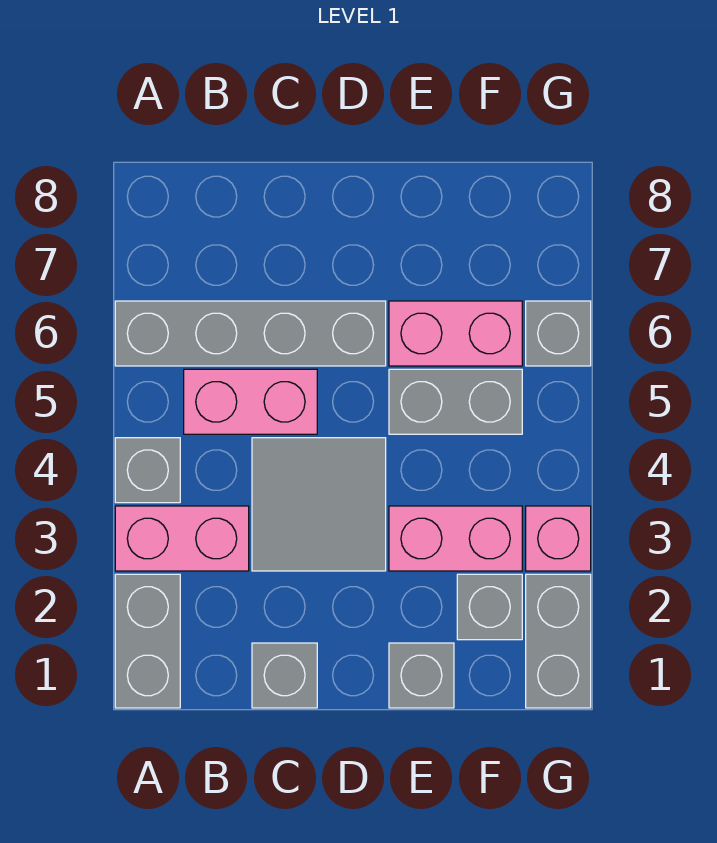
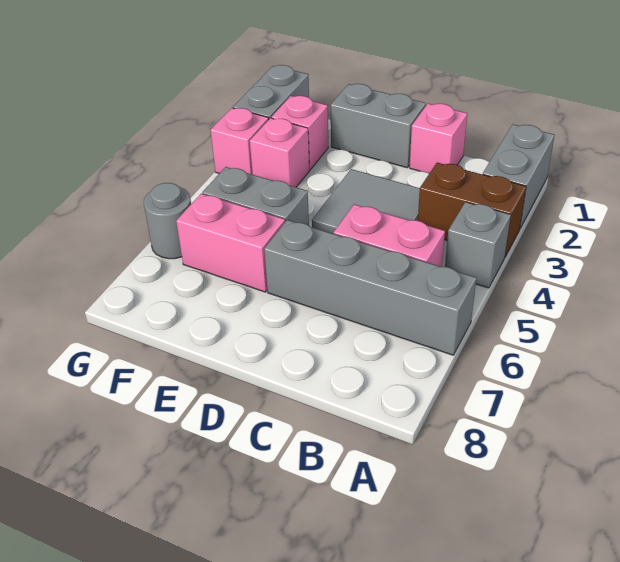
pink 1x2 brick [115,506,249,571] -> brown 1x2 brick [418,163,526,257]
grey 1x1 brick [252,643,317,708] -> pink 1x1 brick [410,104,467,173]
grey 1x1 brick [389,643,454,708] -> grey 1x2 brick [331,84,426,168]
pink 1x2 brick [389,506,522,571] -> pink 1x1 brick [250,118,309,187]
grey 1x1 brick [457,574,522,640] -> pink 1x1 brick [271,96,328,170]
grey 1x1 brick [526,301,591,366] -> grey 1x1 round brick [144,183,191,259]

